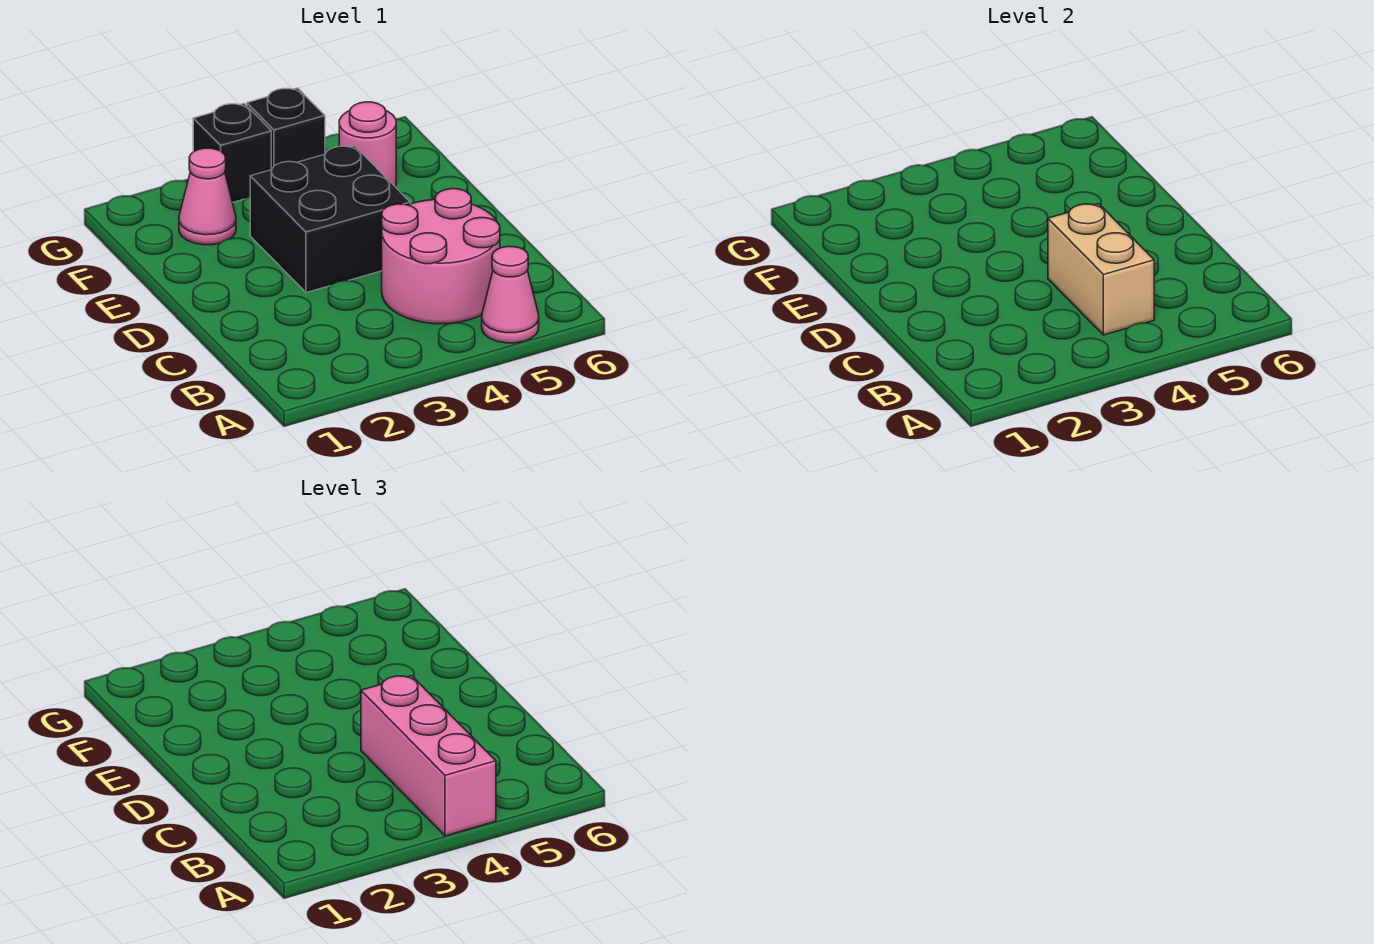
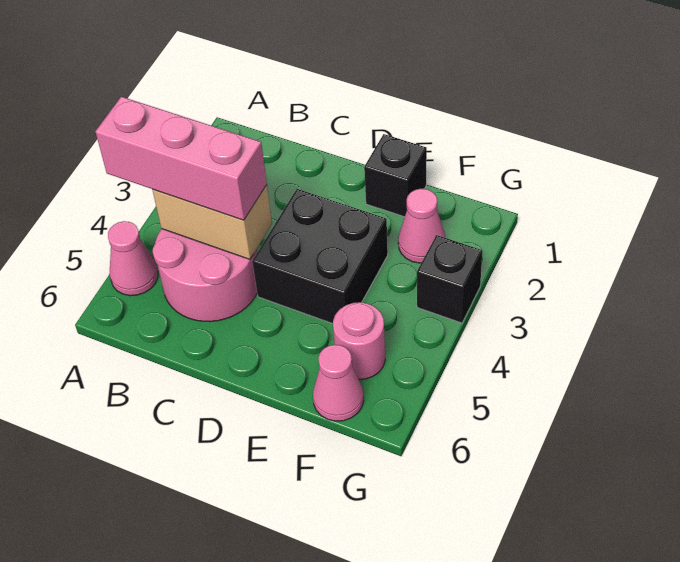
none -> pink 1x1 cone [313,345,364,421]
black 1x1 brick [247,88,325,170] -> black 1x1 brick moved to [364,134,427,217]

